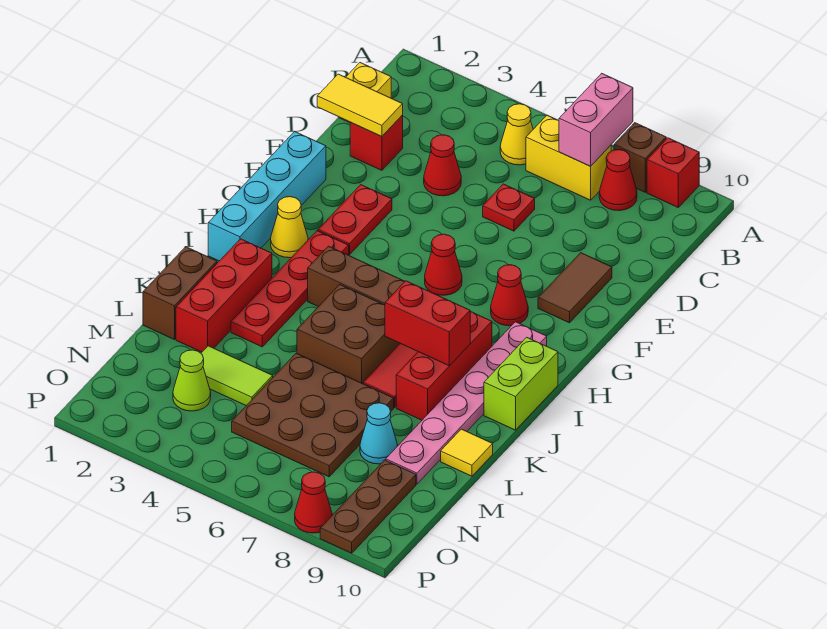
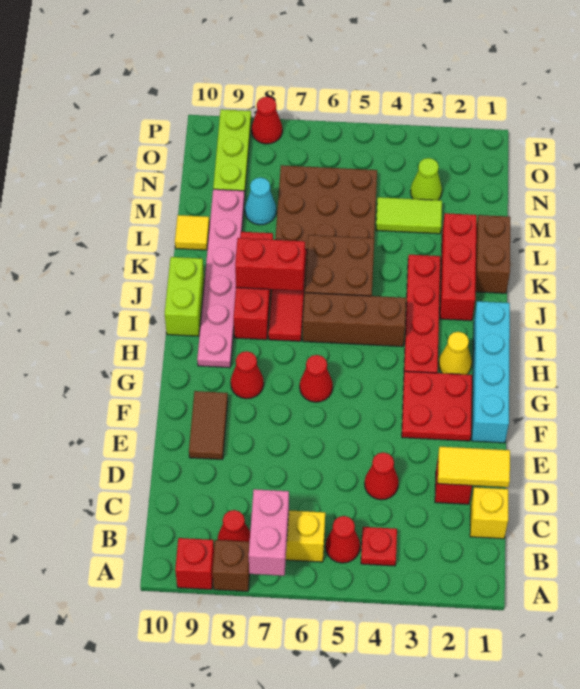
yellow 1x1 cone [500,104,533,165] -> red 1x1 cone [326,516,360,563]
red 1x1 plate [483,184,535,231] -> red 1x1 plate moved to [361,527,397,566]
red 1x2 plate [318,185,392,255] -> red 2x2 plate [402,371,472,441]
brown 1x3 plate [320,460,416,553] -> lime 1x3 plate [213,109,251,195]

